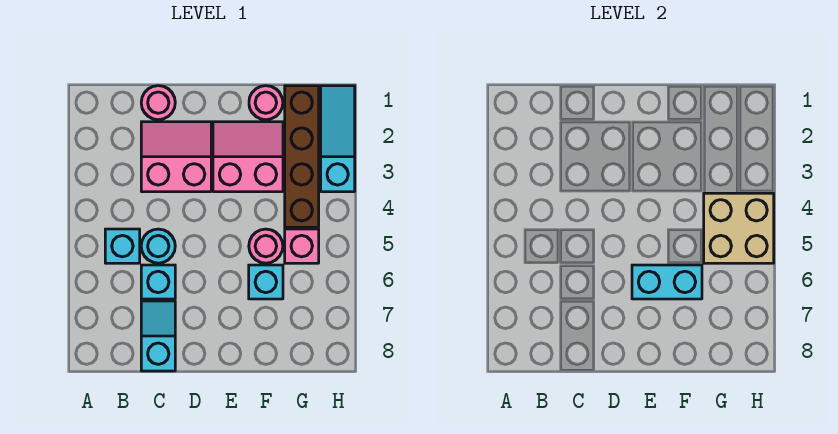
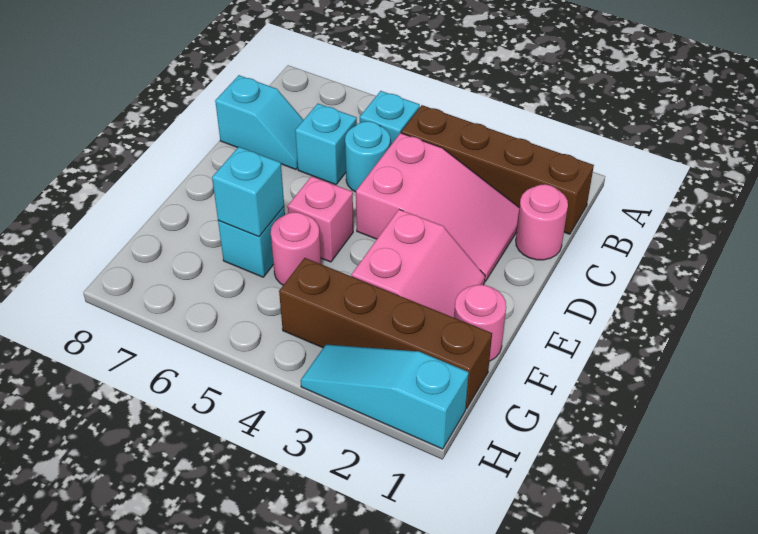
none -> brown 1x4 brick [401,105,594,234]
pink 2x2 slope [141,122,211,192] -> pink 2x3 slope [356,133,519,281]
cyan 1x2 brick [632,265,702,299] -> cyan 1x1 brick [212,147,284,237]
tan 2x2 brick [704,193,774,263] -> none
pink 1x1 brick [285,229,319,263] -> pink 1x1 brick moved to [288,176,353,262]
cyan 1x3 slope [321,86,355,192] -> cyan 1x3 slope turned to [301,344,469,449]

